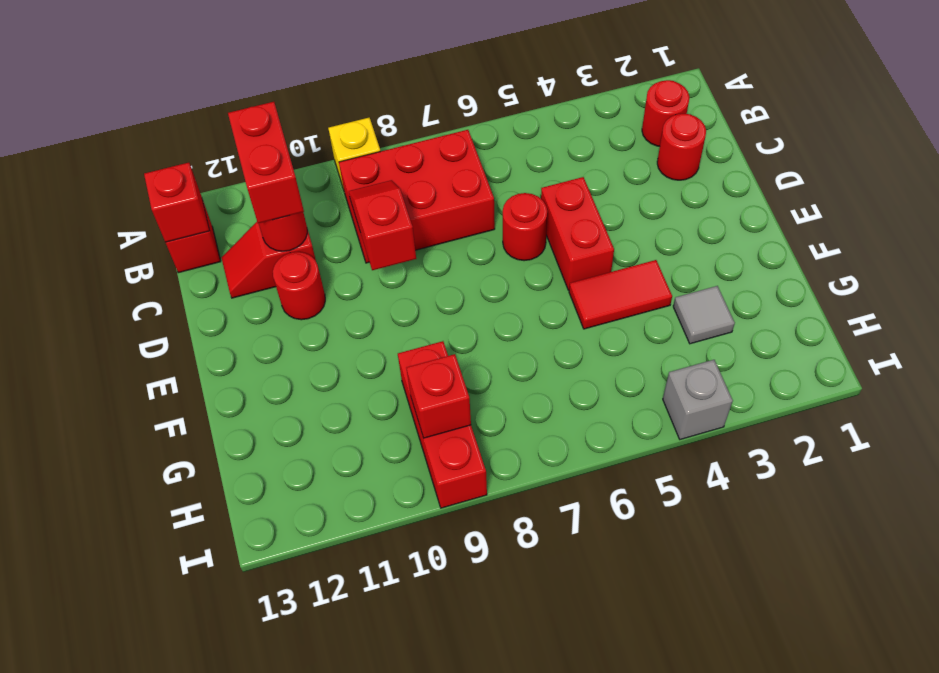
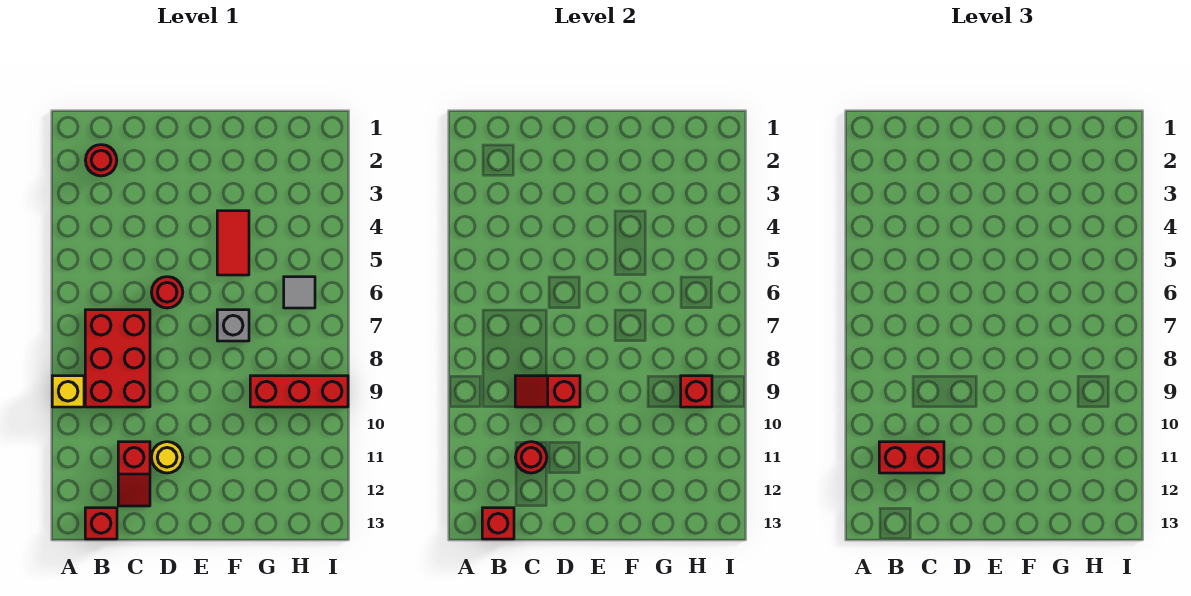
red 1x1 round brick [657,114,706,180] -> none
red 1x2 brick [541,177,614,290] -> none
red 1x1 round brick [273,252,325,320] -> yellow 1x1 round brick [151,442,183,473]
grey 1x1 tile [673,286,735,344] -> grey 1x1 tile moved to [284,277,315,308]
grey 1x1 brick [663,360,733,439] -> grey 1x1 brick moved to [217,310,249,341]

